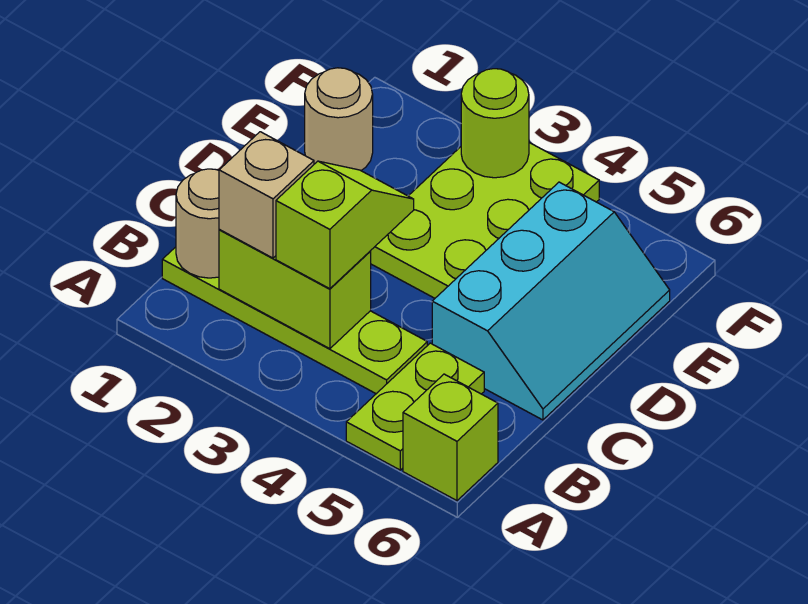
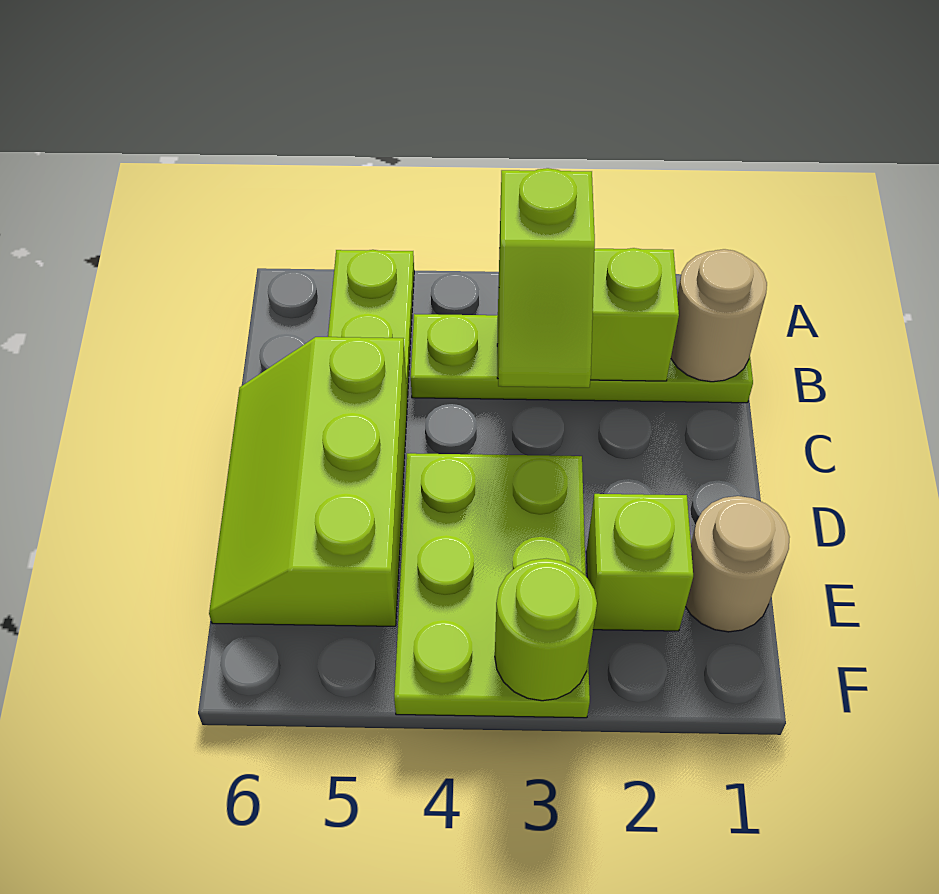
lime 1x1 brick [403,374,498,501] -> lime 1x1 brick moved to [586,494,693,631]
tan 1x1 brick [219,132,314,258] -> none
cyan 2x3 slope [432,182,670,420] -> lime 2x3 slope [209,337,408,626]

